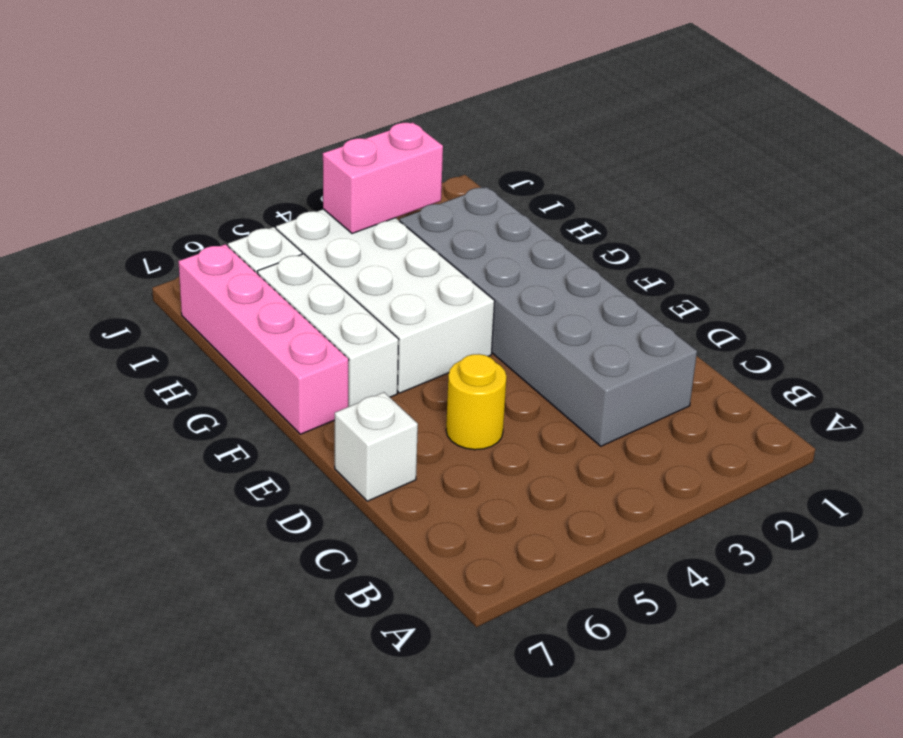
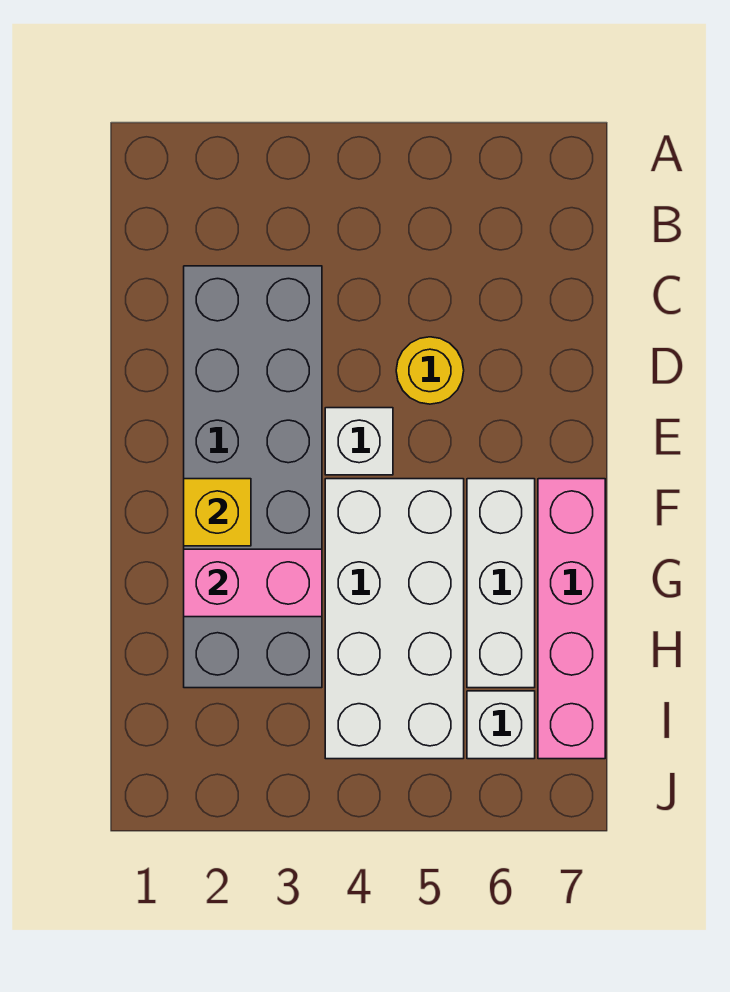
white 1x1 brick [335,392,418,501] -> white 1x1 brick moved to [325,408,393,475]
none -> yellow 1x1 brick [184,479,251,546]
pink 1x2 brick [323,122,443,234] -> pink 1x2 brick moved to [184,549,322,617]

